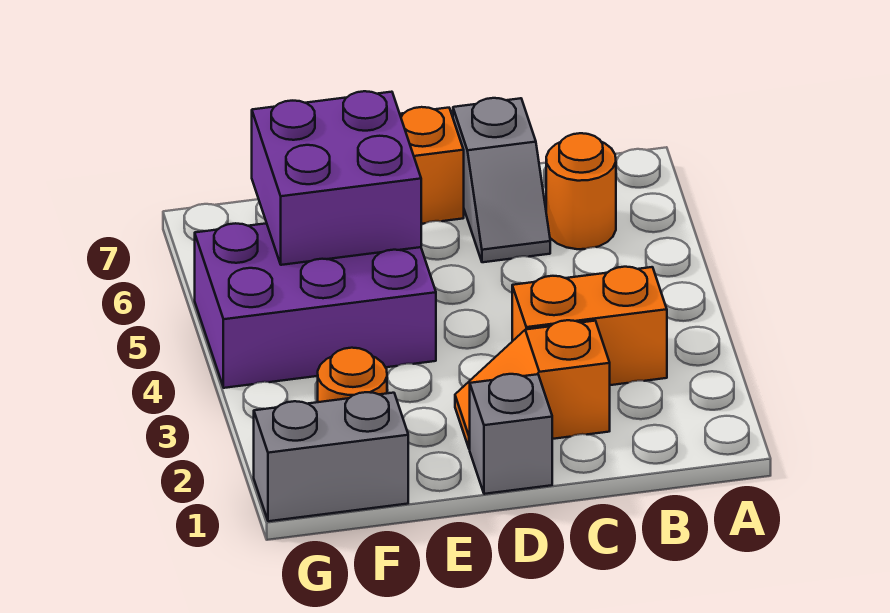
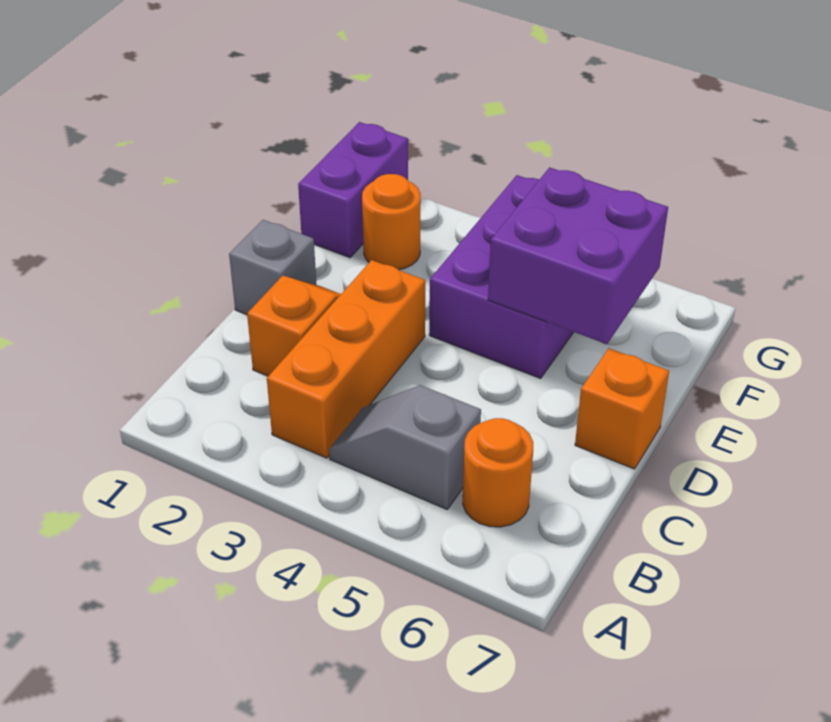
orange 1x2 brick [512,267,667,385] -> orange 1x3 brick [267,260,425,458]
grey 1x2 slope [453,98,550,262] -> grey 1x2 slope moved to [329,385,481,509]
grey 1x2 brick [254,392,408,521] -> purple 1x2 brick [298,122,408,258]

